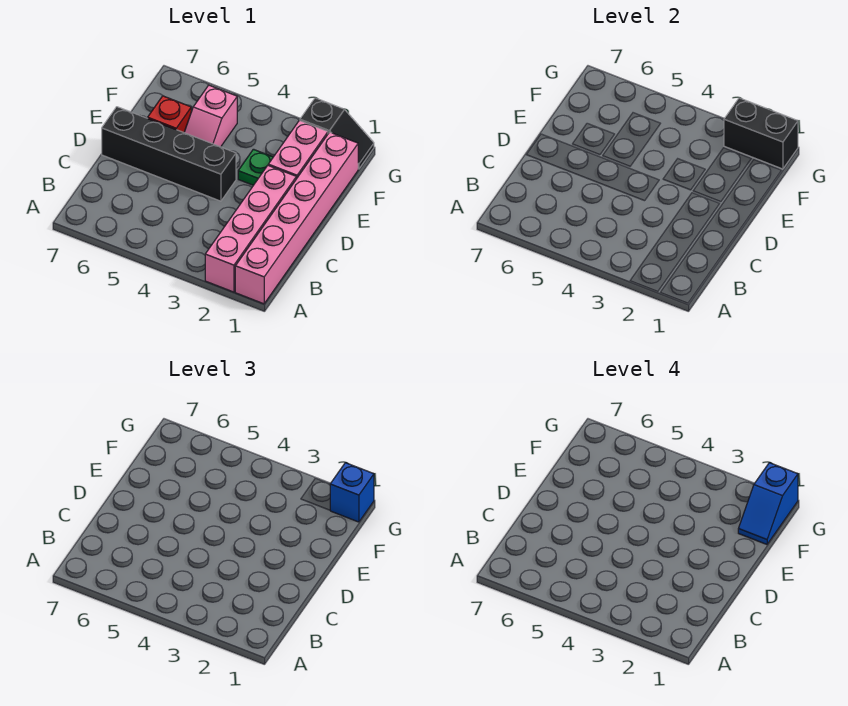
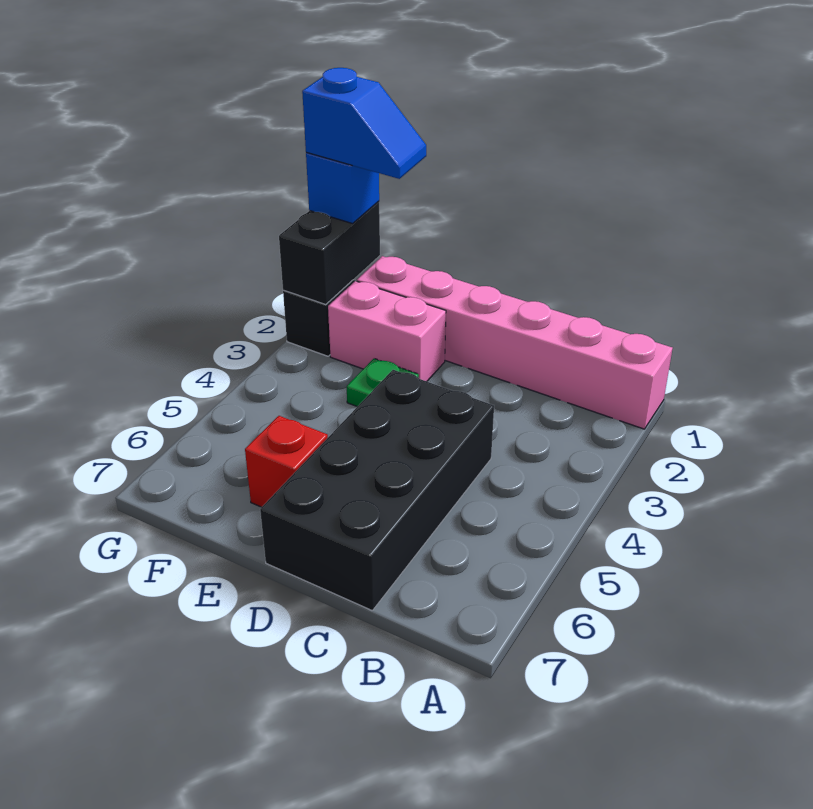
pink 1x4 brick [205,166,296,292] -> none
black 1x4 brick [102,107,236,201] -> black 2x4 brick [260,370,494,610]
pink 1x2 slope [184,85,237,147] -> none

